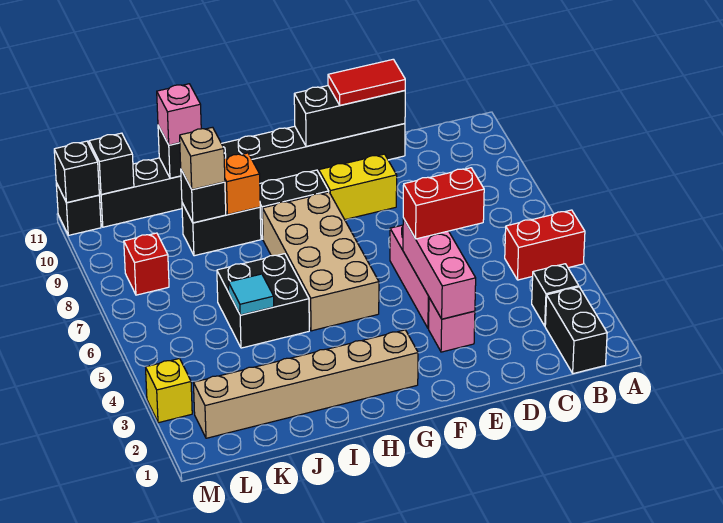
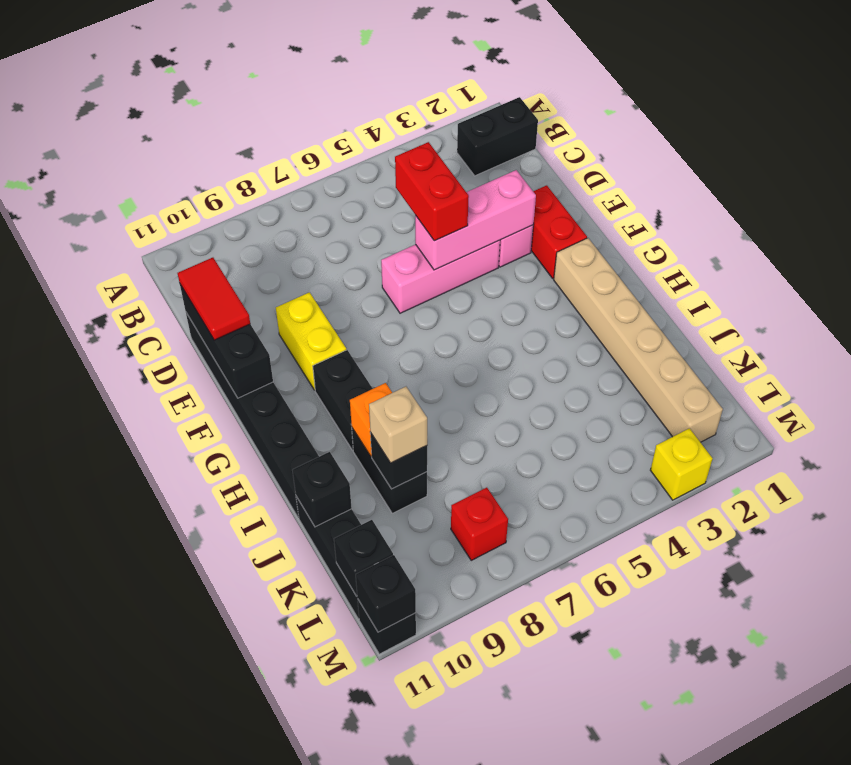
red 1x2 brick [505,210,585,280] -> red 1x2 brick moved to [531,185,587,278]
black 1x1 brick [532,264,579,326] -> none
tan 2x4 brick [263,192,379,331] -> none
black 2x2 brick [217,254,309,348] -> none
cyan 1x1 tile [228,274,274,315] -> none
pink 1x1 brick [157,84,201,145] -> none

